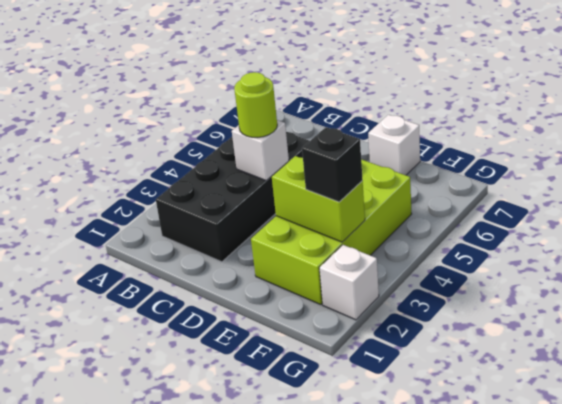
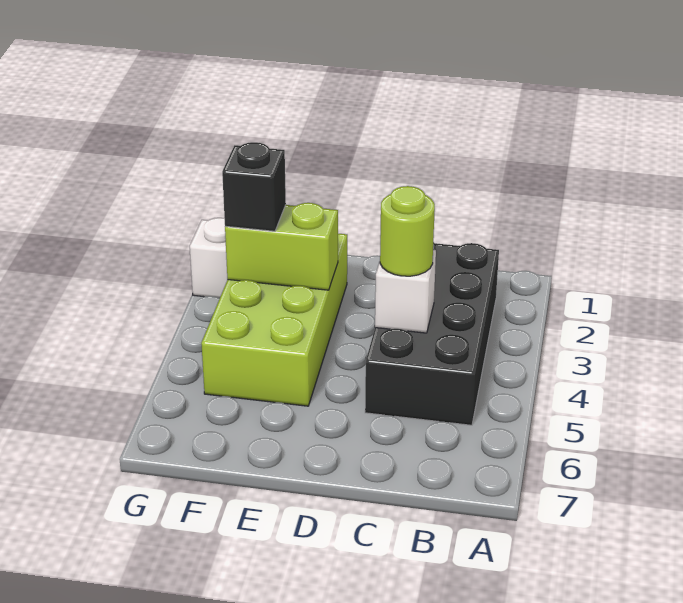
white 1x1 brick [368,115,420,175] -> none

